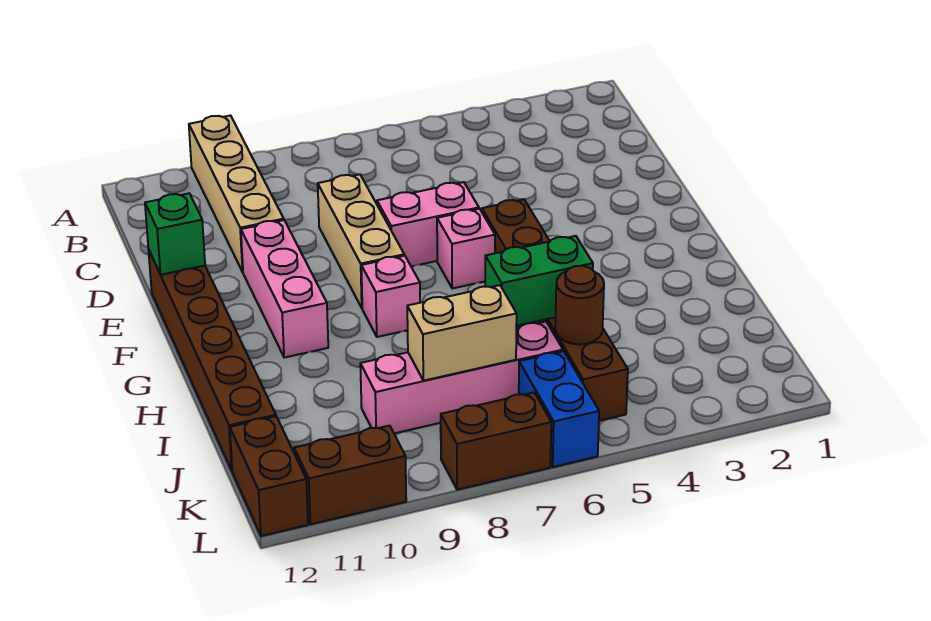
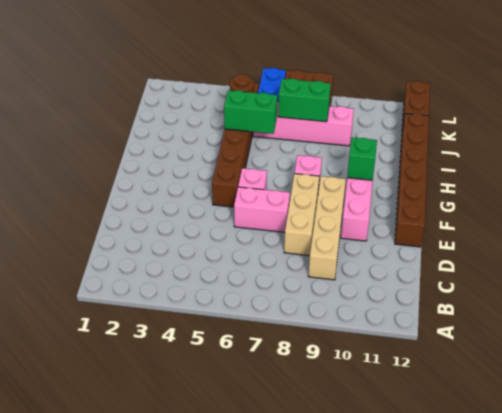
tan 1x4 brick [189,116,284,272] -> tan 1x4 brick moved to [308,176,346,280]
green 1x1 brick [145,193,205,275] -> green 1x1 brick moved to [347,138,377,180]
tan 1x2 brick [407,285,517,381] -> green 1x2 brick [278,79,331,122]
brown 1x2 brick [294,426,406,524] -> none

